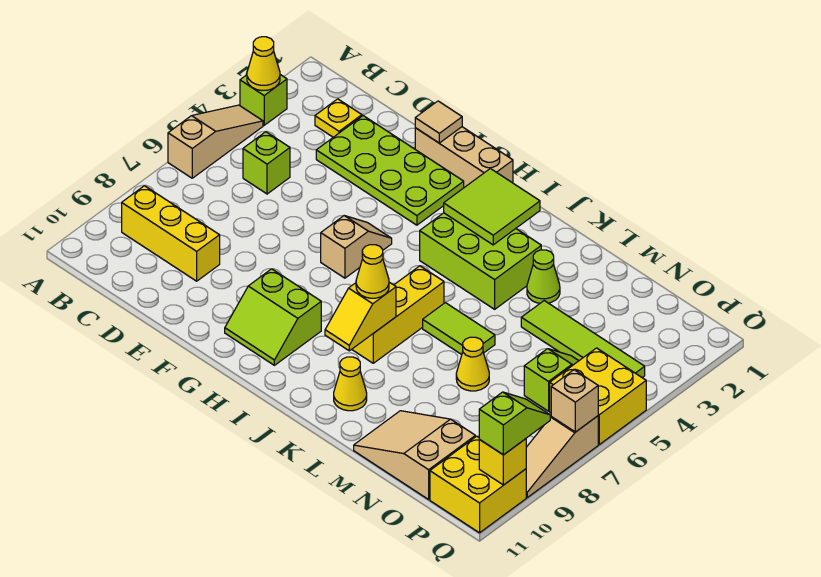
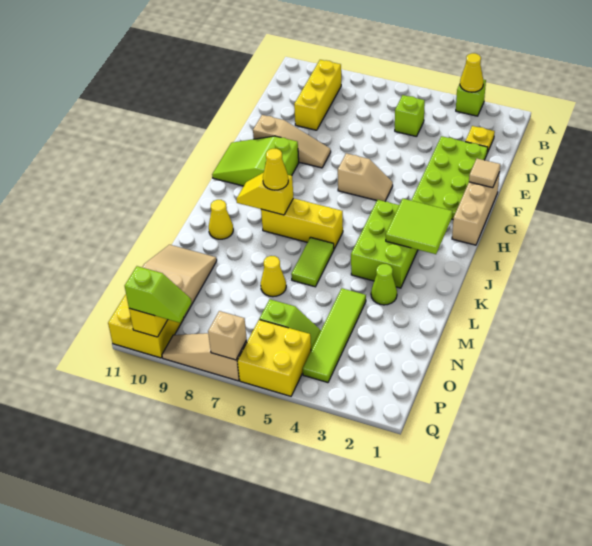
tan 1x3 slope [168,105,263,178] -> tan 1x3 slope moved to [253,115,331,168]
lime 2x2 slope [225,269,321,365] -> lime 2x3 slope [212,136,299,186]

